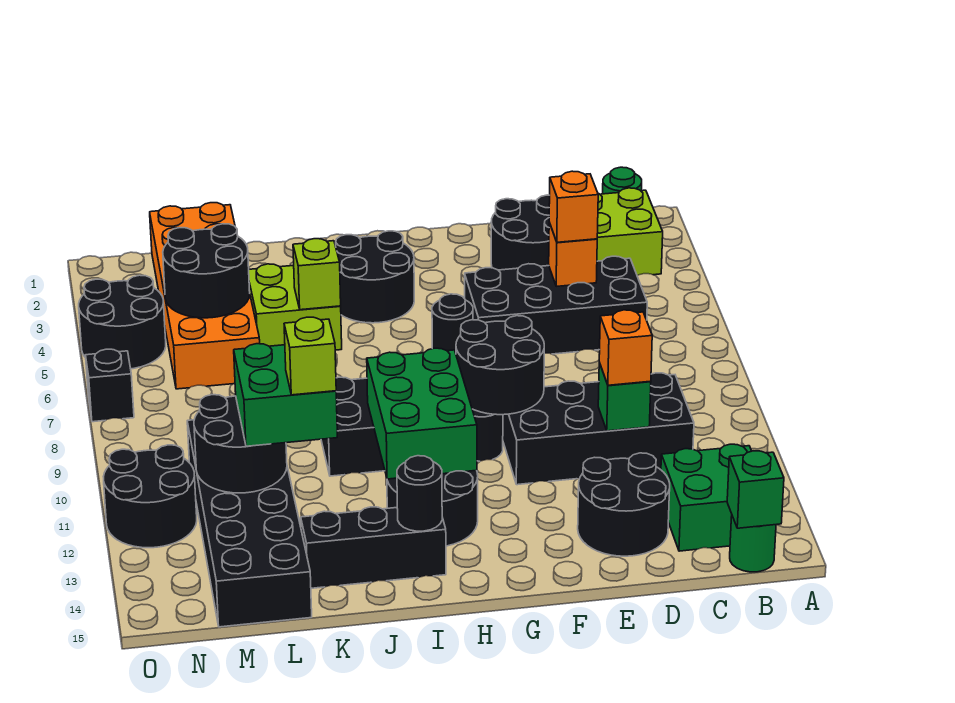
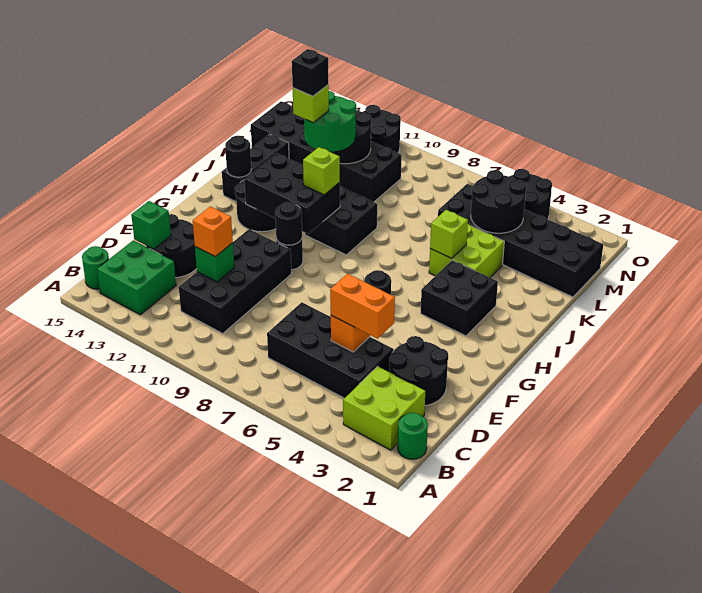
green 1x1 brick [727,451,784,528] -> green 1x1 brick moved to [131,201,171,249]
black 2x4 brick [465,256,647,354] -> black 2x4 brick turned to [267,302,394,398]
orange 1x1 brick [549,171,598,242] -> orange 1x2 brick [330,274,395,339]
black 2x2 round brick [456,316,544,415] -> black 1x1 round brick [275,202,302,245]
black 2x2 round brick [336,231,414,323] -> black 2x2 brick [421,260,498,336]
green 2x3 brick [367,348,477,479] -> black 2x3 brick [244,153,340,234]
none -> lime 1x1 brick [303,147,340,195]
green 2x2 brick [234,344,337,446] -> green 2x2 round brick [304,91,356,152]
orange 2x6 brick [150,203,260,389] -> black 2x6 brick [438,184,603,297]
black 1x1 brick [86,349,134,422] -> black 1x1 brick moved to [292,49,328,96]

